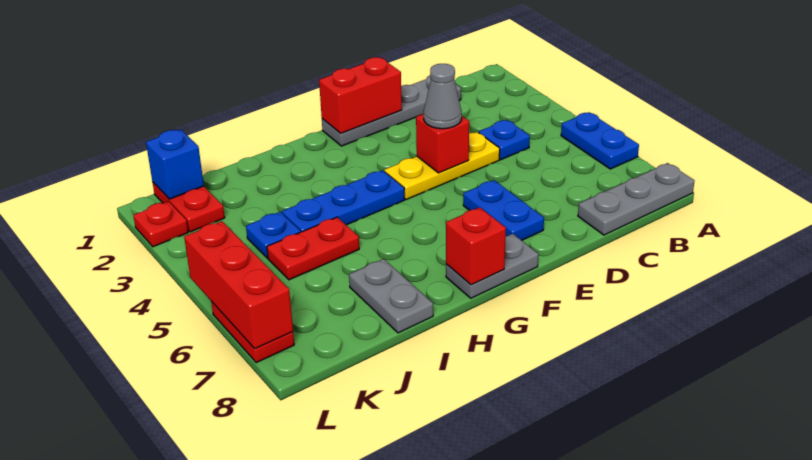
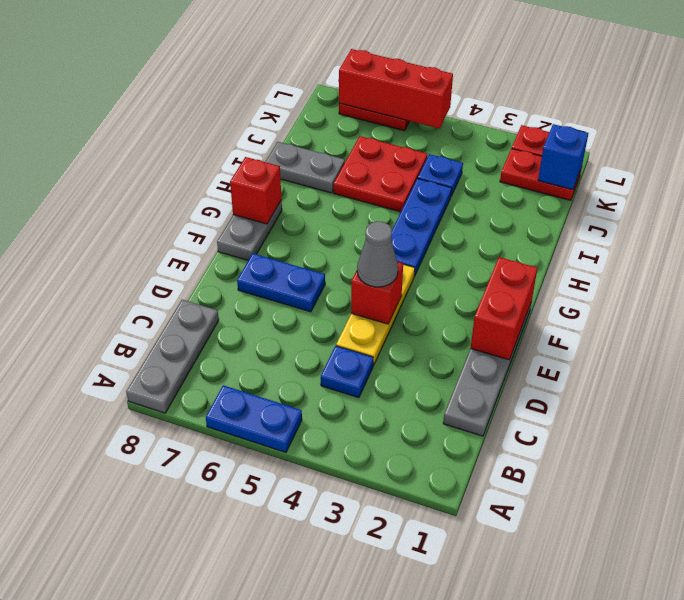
red 1x2 plate [267,217,359,280] -> red 2x2 plate [334,136,427,212]

